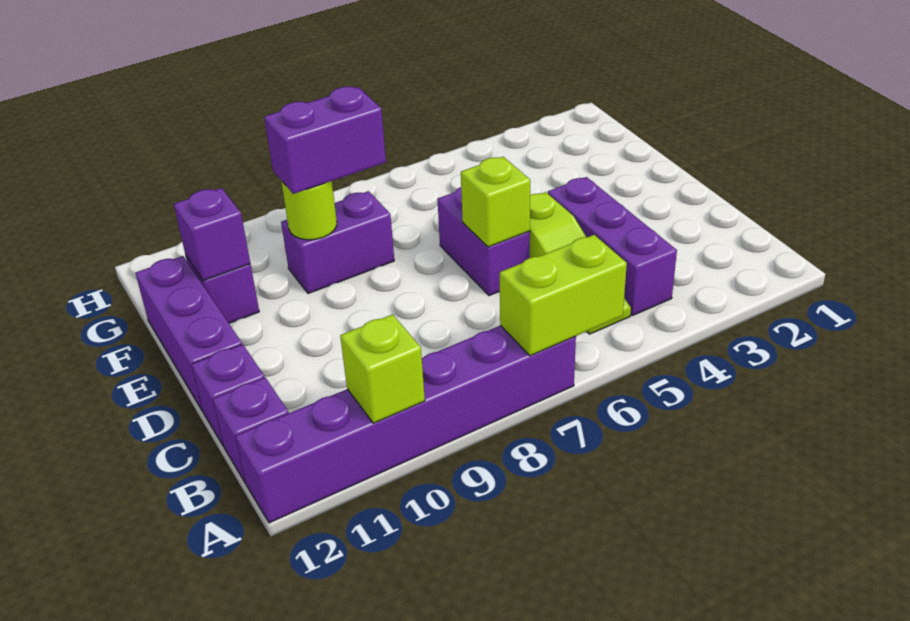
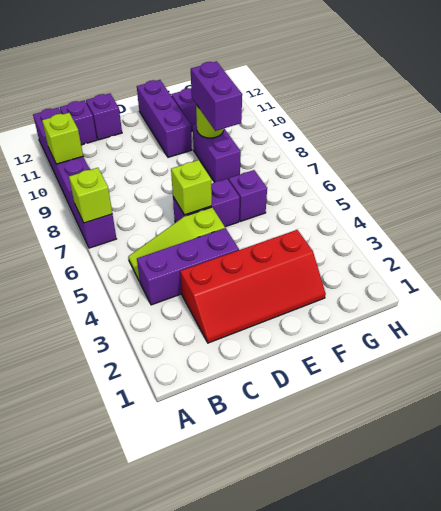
lime 1x2 brick [500,235,627,356] -> lime 1x1 brick [69,168,112,223]
none -> red 2x4 slope [180,230,326,343]
purple 1x3 brick [136,256,242,411] -> purple 1x3 brick turned to [137,80,192,157]
purple 1x1 brick [174,188,250,281] -> purple 1x1 brick moved to [229,170,267,221]

